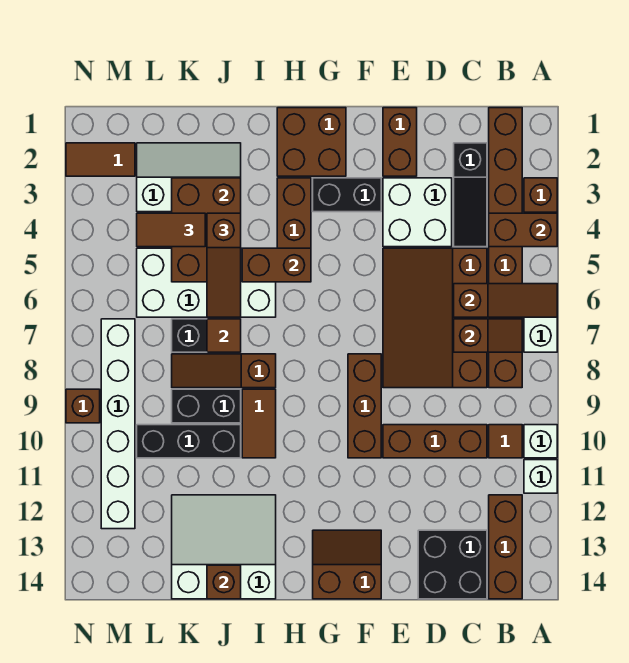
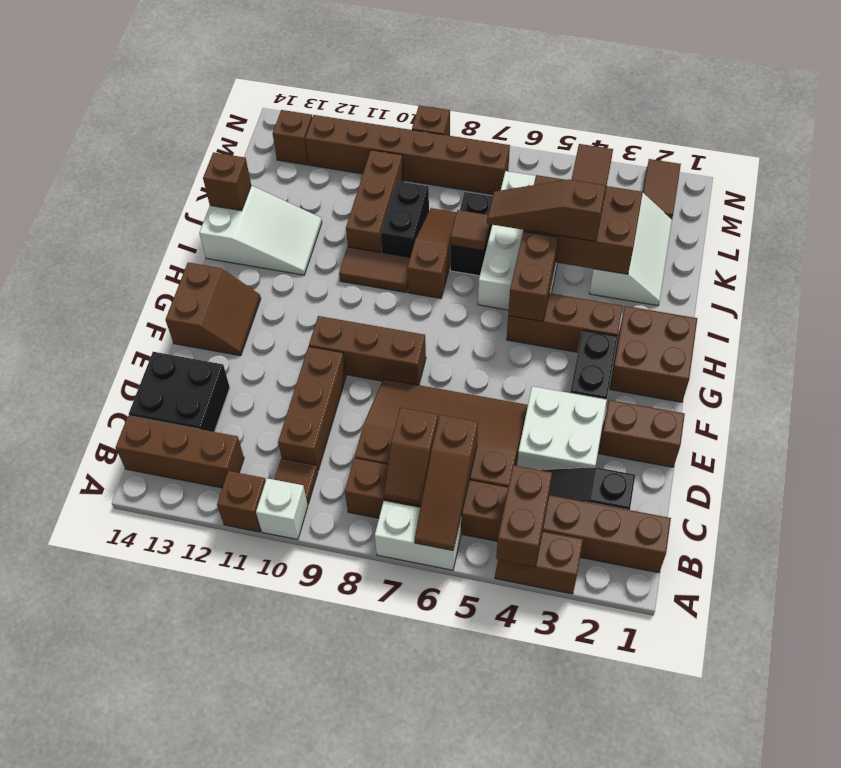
white 1x1 brick [524,460,557,493] -> brown 1x1 brick [217,471,266,532]
white 3x3 slope [172,495,276,599] -> white 2x3 slope [199,186,322,275]
black 1x3 brick [137,425,241,458] -> brown 1x3 brick [346,150,404,252]
white 1x6 brick [101,319,135,529] -> brown 1x6 brick [305,115,510,194]
none -> brown 1x1 brick [273,110,312,165]

